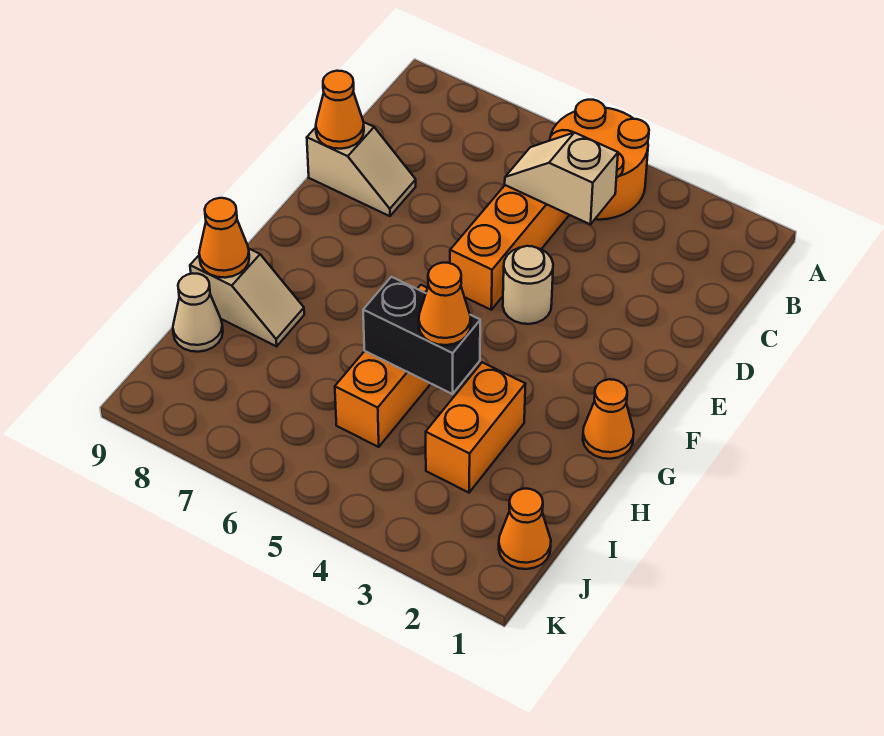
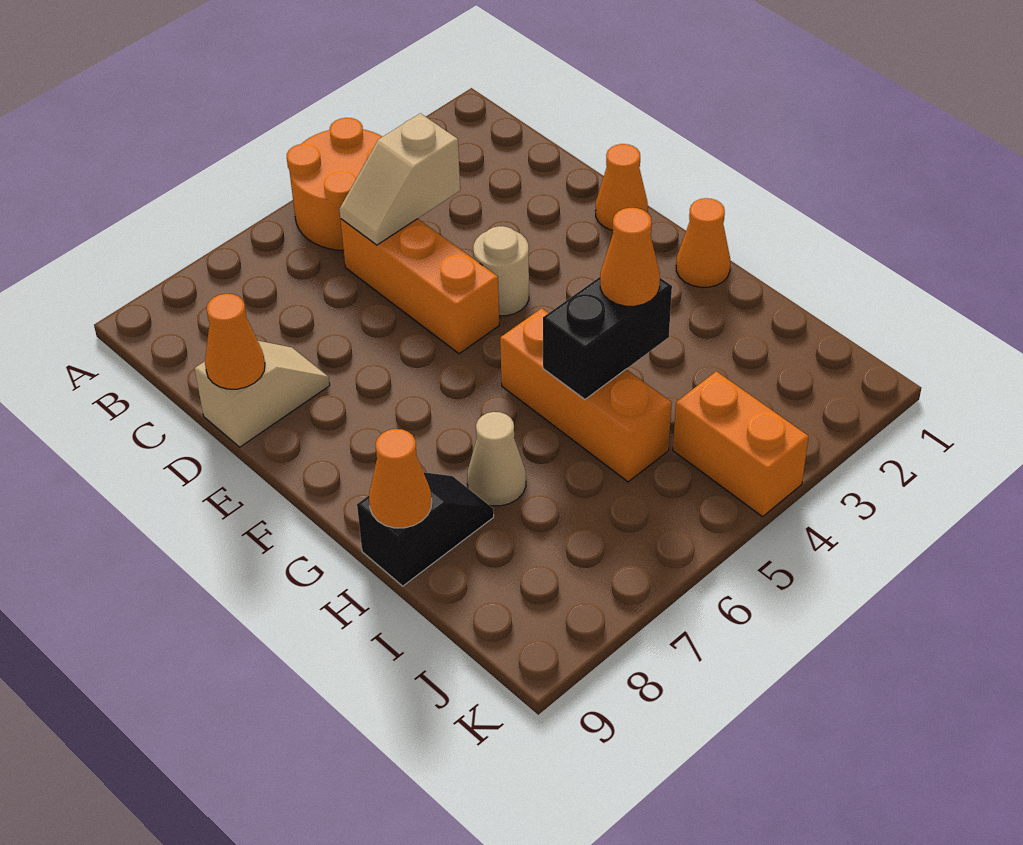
orange 1x2 brick [426,362,525,493] -> orange 1x2 brick moved to [673,371,809,517]
tan 1x2 slope [190,248,304,346] -> black 1x2 slope [357,472,494,586]
tan 1x1 cone [173,273,223,352] -> tan 1x1 cone moved to [467,412,526,506]
orange 1x1 cone [499,489,551,569] -> orange 1x1 cone moved to [595,144,648,230]

